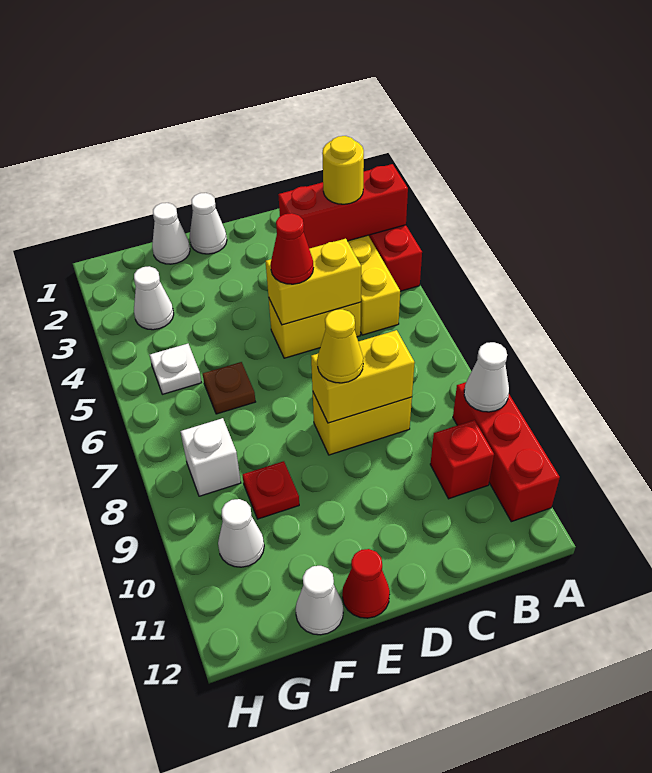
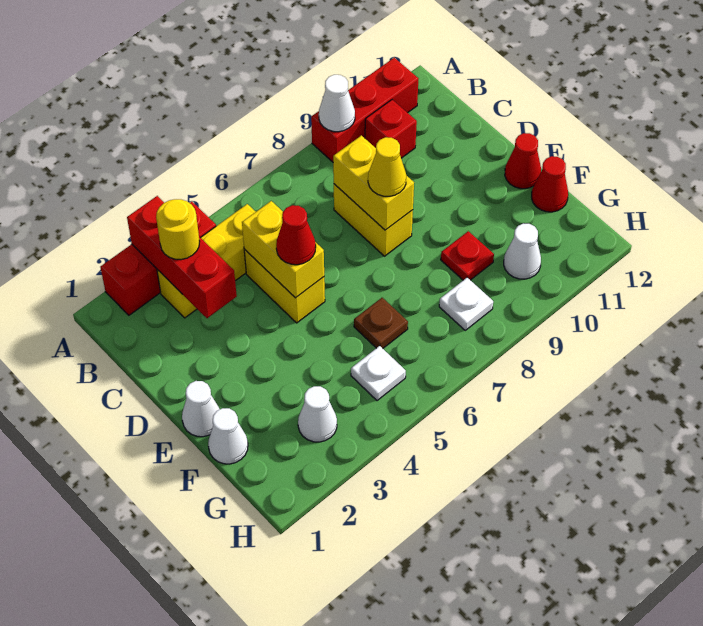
white 1x1 cone [296,566,343,635] -> red 1x1 cone [532,156,568,212]
white 1x1 brick [180,418,241,496] -> white 1x1 plate [439,278,493,330]

